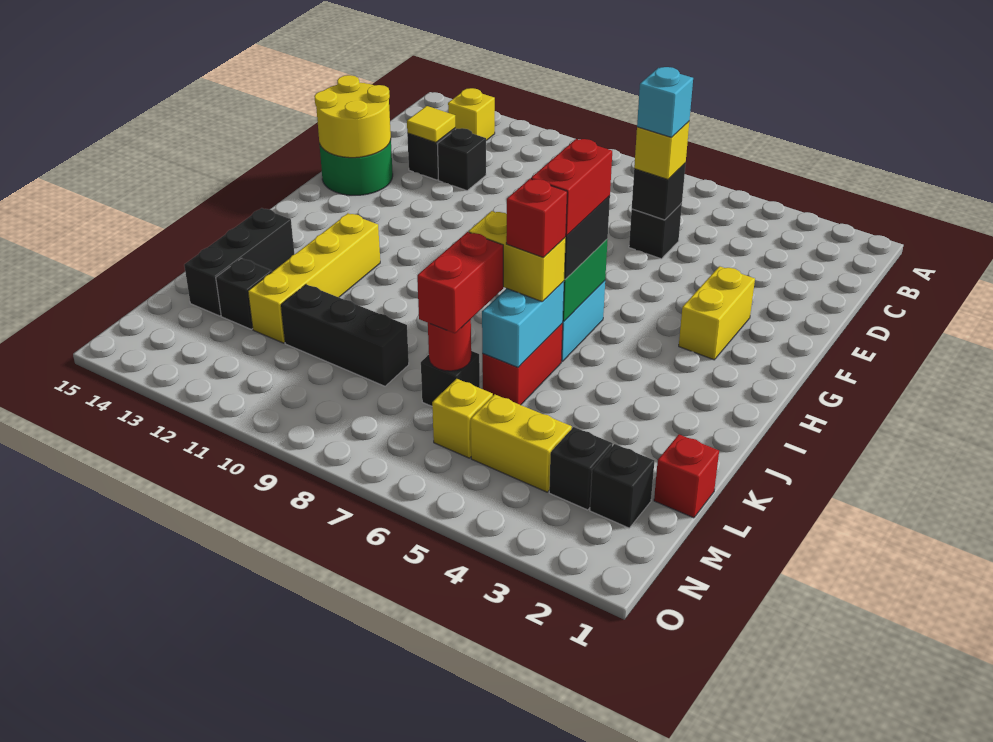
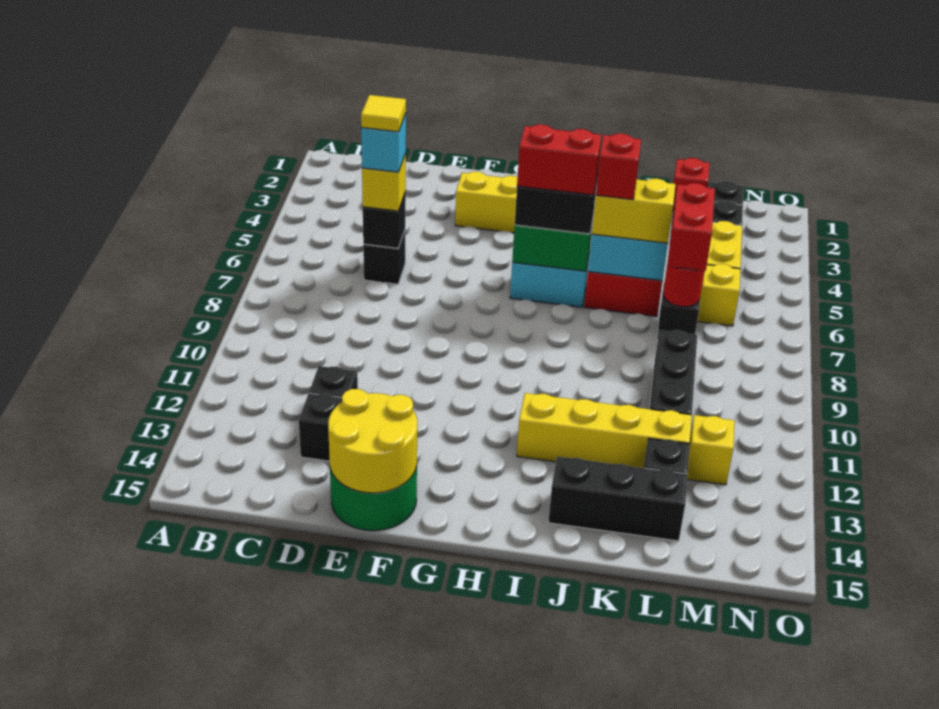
yellow 1x1 brick [448,88,495,140] -> yellow 1x1 brick moved to [687,415,735,485]
yellow 1x1 tile [407,106,455,143] -> yellow 1x1 tile moved to [361,95,406,132]
yellow 1x2 brick [469,211,566,302] -> yellow 1x2 brick turned to [592,179,676,243]
red 1x2 brick [417,232,503,333] -> red 1x2 brick turned to [668,183,715,271]

